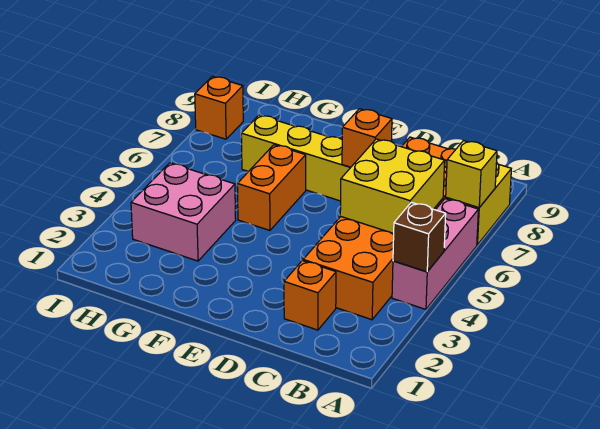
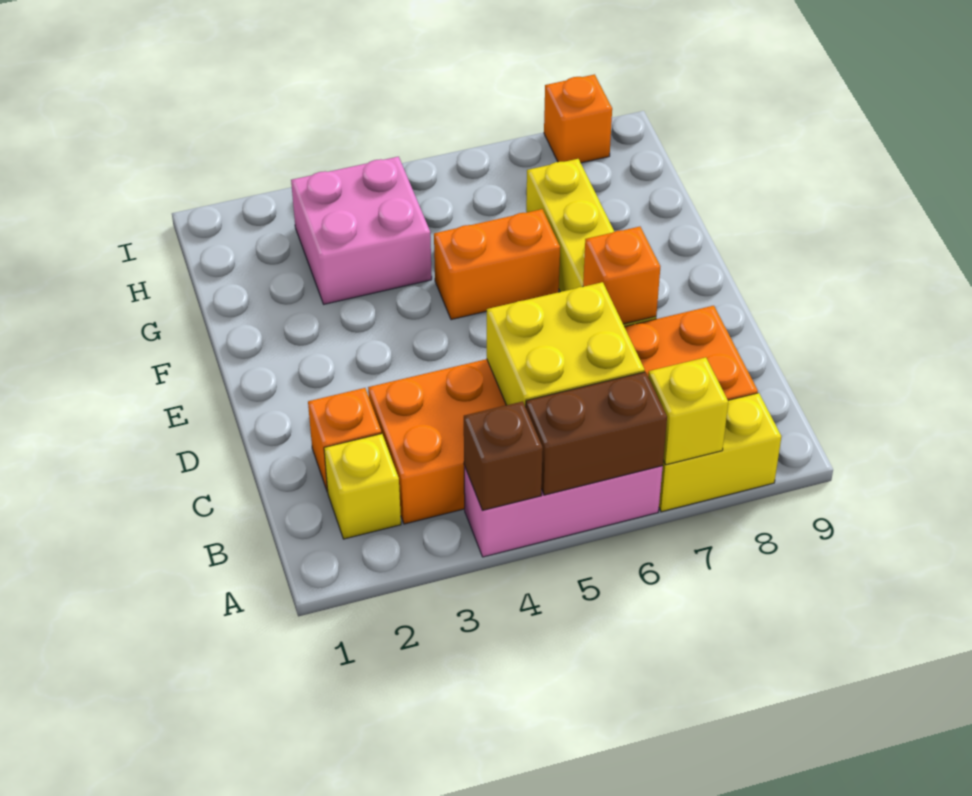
none -> brown 1x2 brick [526,372,667,495]
none -> yellow 1x1 brick [324,434,401,539]

